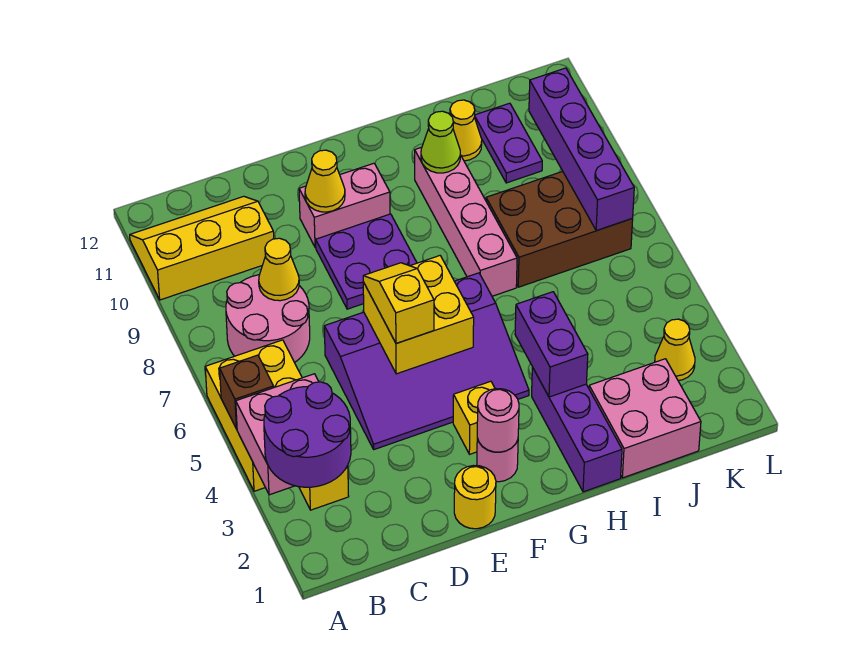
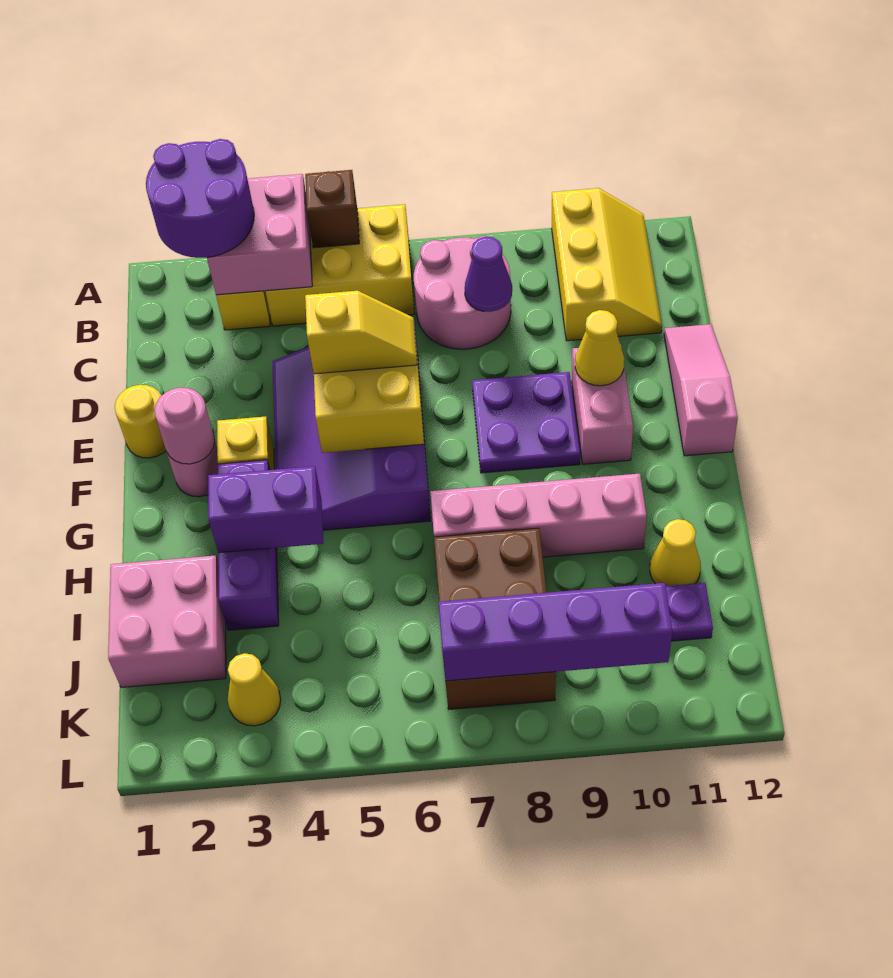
yellow 1x1 cone [259,238,299,301] -> purple 1x1 cone [465,237,512,312]
none -> pink 1x3 slope [664,324,738,456]
purple 1x3 brick [532,367,622,492] -> purple 1x3 brick turned to [218,460,279,630]
lime 1x1 cone [421,111,460,173] -> none

